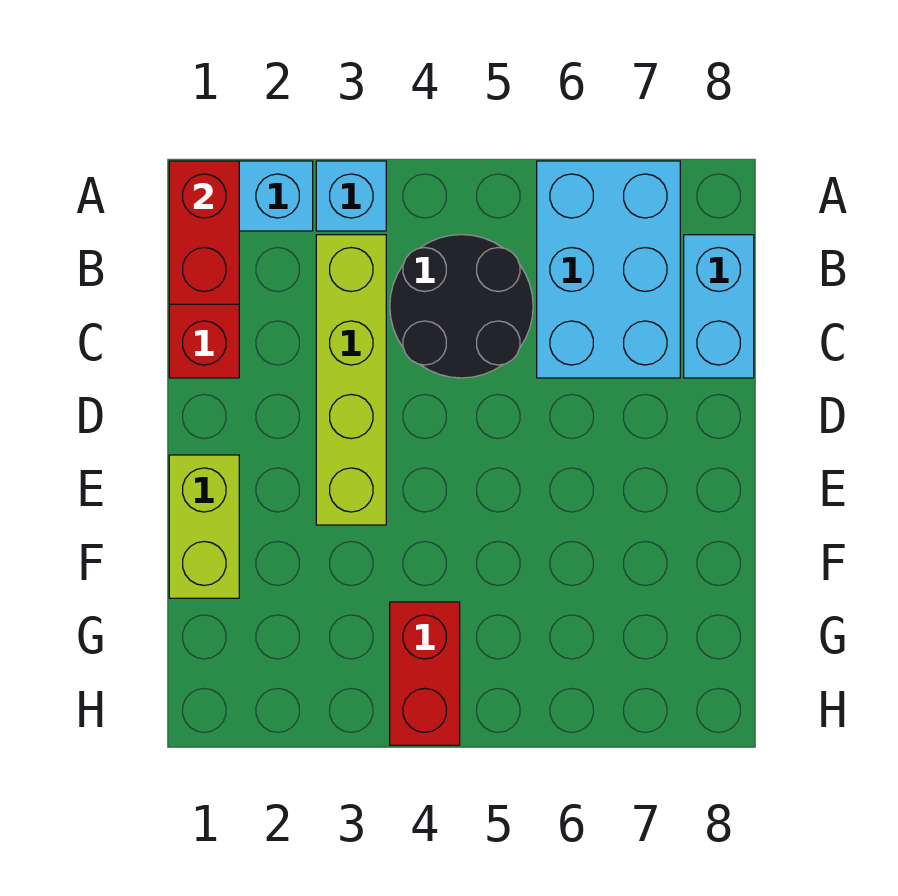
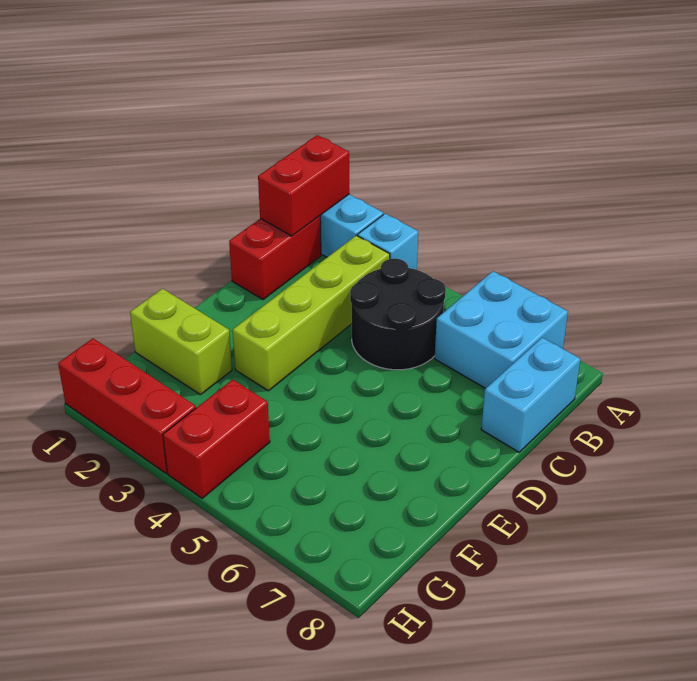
cyan 2x3 brick [537,161,680,378] -> cyan 2x2 brick [435,271,568,389]
lime 1x2 brick [169,455,239,598] -> lime 1x2 brick turned to [130,289,232,395]
none -> red 1x3 brick [58,338,196,473]

